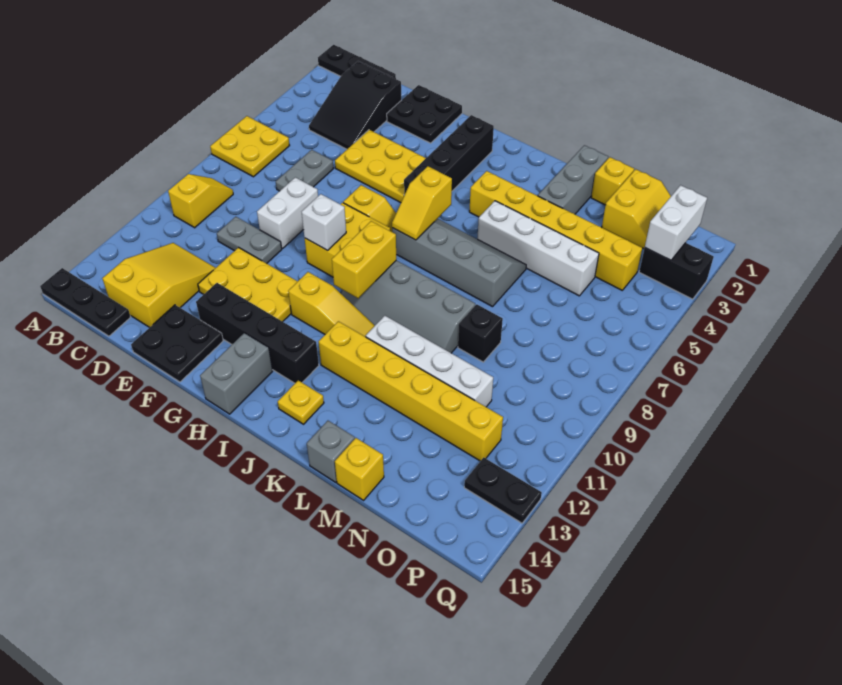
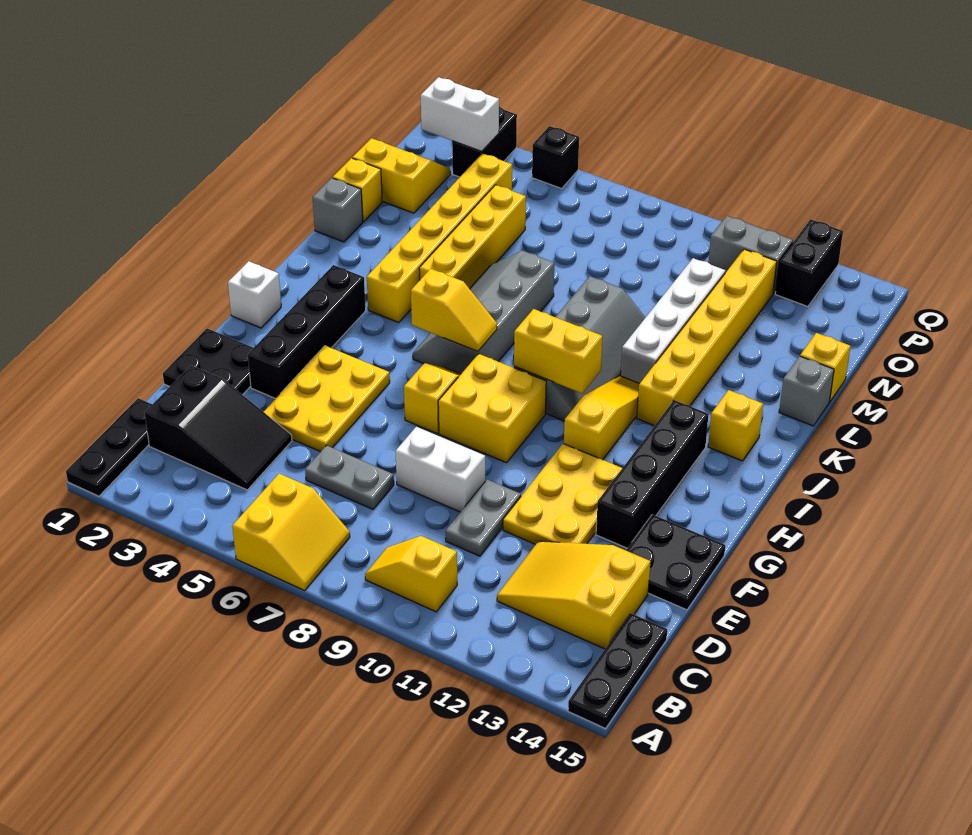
yellow 2x2 plate [210,116,290,177] -> yellow 2x2 slope [232,474,350,590]
white 1x1 brick [302,194,346,250] -> white 1x1 brick moved to [228,261,281,328]
black 1x4 brick [404,115,494,195] -> black 1x4 brick turned to [248,265,366,399]
grey 1x2 brick [200,333,273,414] -> grey 1x2 brick moved to [708,216,793,294]
yellow 1x1 plate [278,380,324,424] -> yellow 1x1 brick [708,390,763,461]
white 1x4 brick [477,201,599,296] -> yellow 1x4 brick [419,185,526,289]
grey 1x3 brick [538,145,608,214] -> grey 1x1 brick [313,178,363,242]
black 1x1 brick [458,304,503,362] -> black 1x1 brick moved to [532,126,579,188]
black 1x2 plate [464,458,542,523] -> black 1x2 brick [775,219,843,307]

